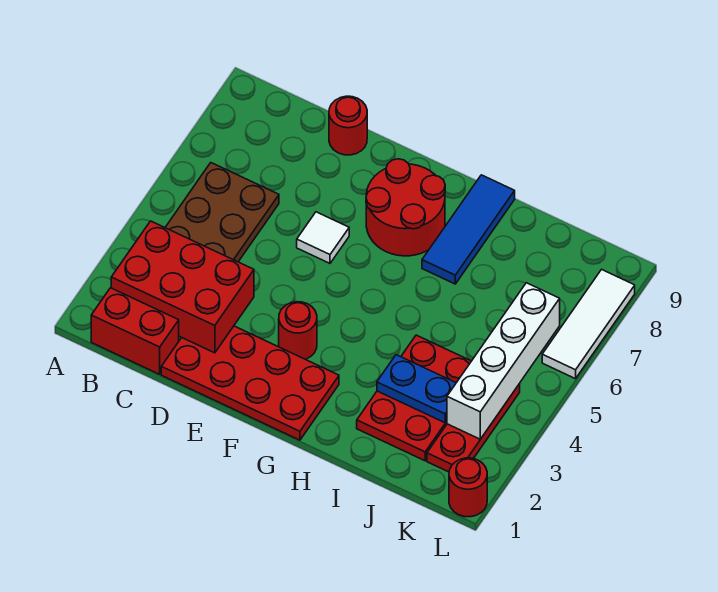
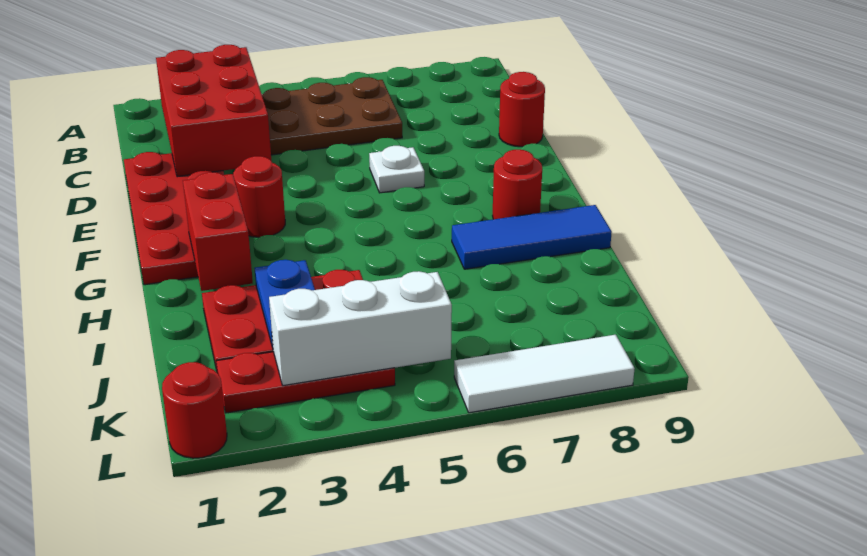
red 1x2 brick [91,288,179,374] -> red 1x2 brick moved to [183,172,253,291]
white 1x1 tile [297,212,349,263] -> white 1x1 plate [369,146,424,193]
red 2x2 round brick [366,159,445,256] -> red 1x1 round brick [493,150,542,219]
white 1x4 brick [447,283,560,439] -> white 1x3 brick [269,271,452,386]

